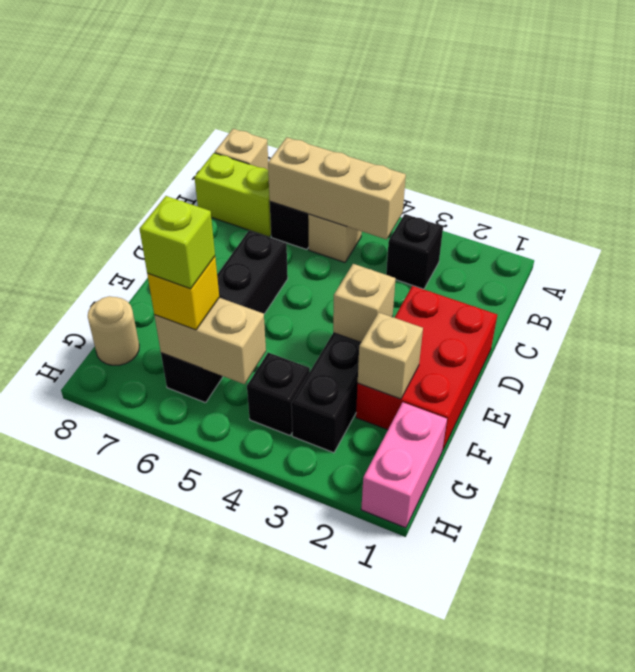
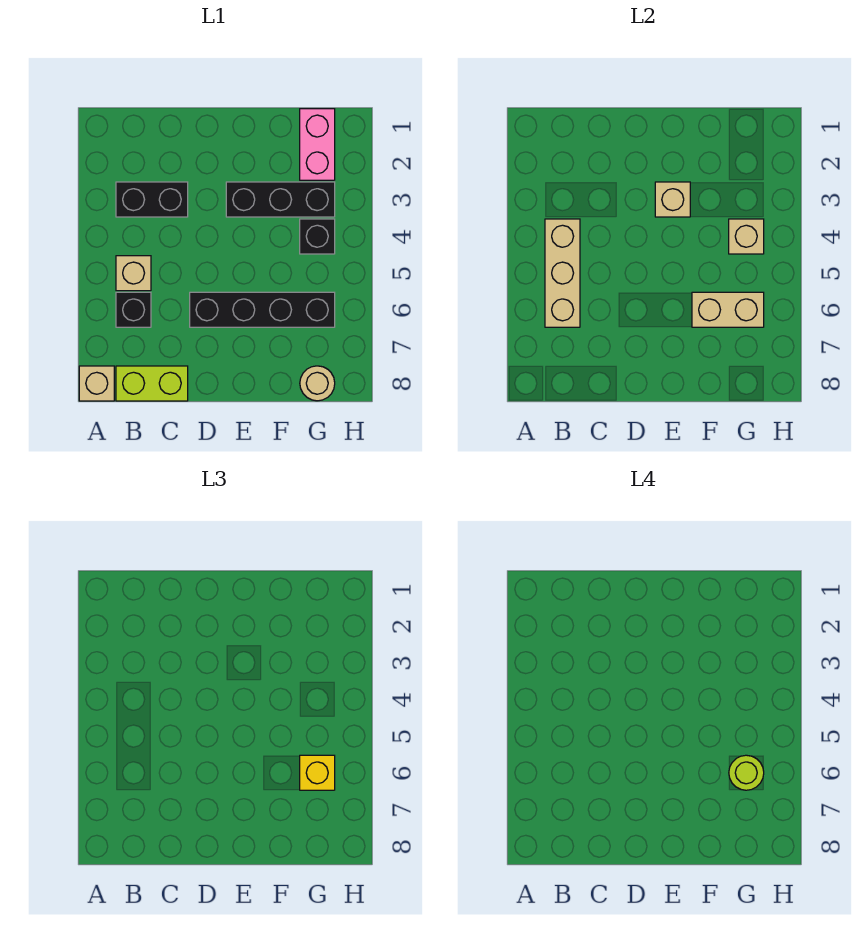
black 1x1 brick [386,214,443,289] -> black 1x2 brick [116,182,188,217]
lime 1x2 brick [195,153,271,237] -> lime 1x2 brick turned to [116,366,188,401]
red 2x3 brick [356,286,497,450] -> none
tan 1x1 brick [358,313,423,399] -> tan 1x1 brick moved to [729,219,764,254]
pink 1x2 brick [361,402,447,528] -> pink 1x2 brick turned to [300,109,335,180]
tan 1x2 brick [154,298,266,384] -> tan 1x2 brick turned to [692,292,764,327]
lime 1x1 brick [140,196,215,289] -> lime 1x1 round brick [729,755,764,790]

